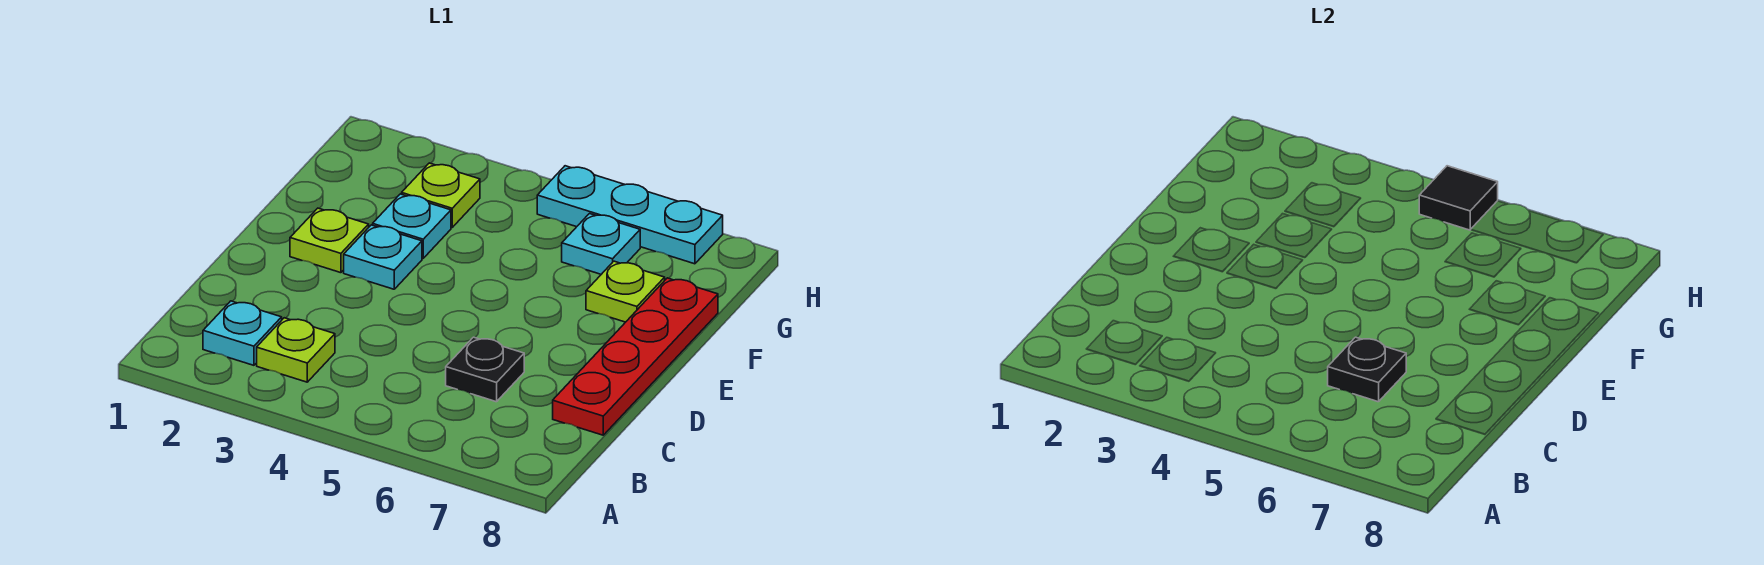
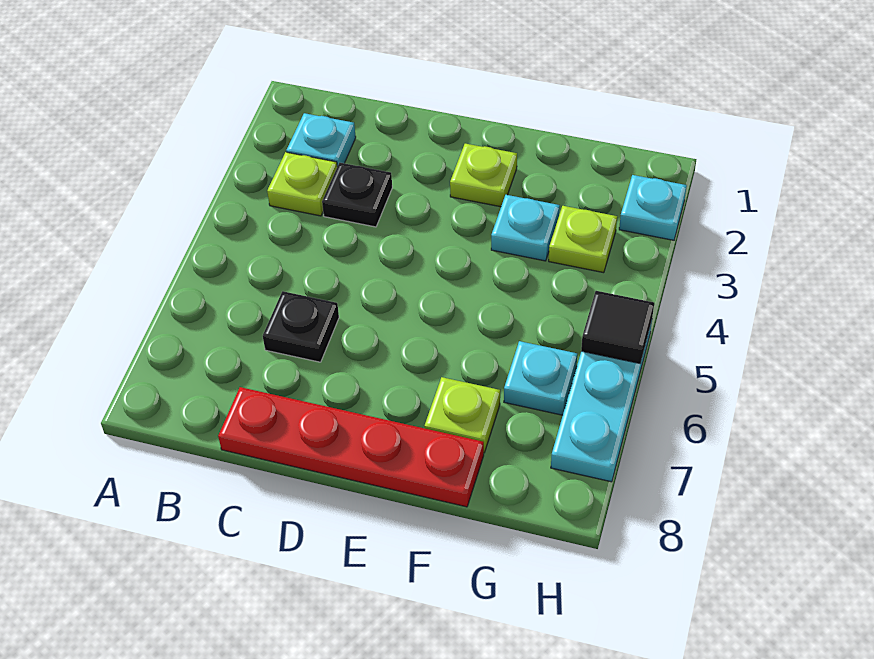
black 1x1 plate [1328,337,1406,402] -> black 1x1 plate moved to [322,163,392,227]
cyan 1x1 plate [344,225,422,289] -> cyan 1x1 plate moved to [619,175,687,240]

